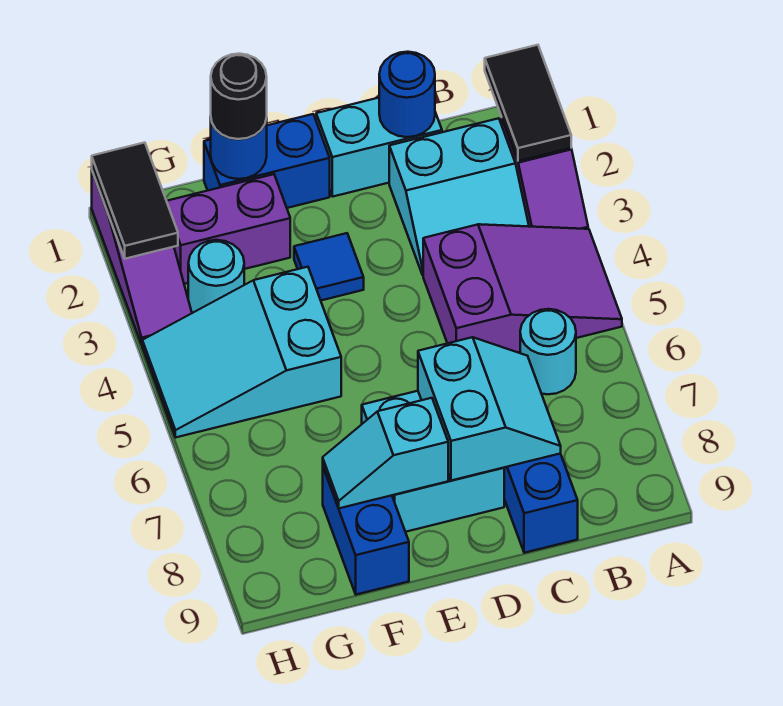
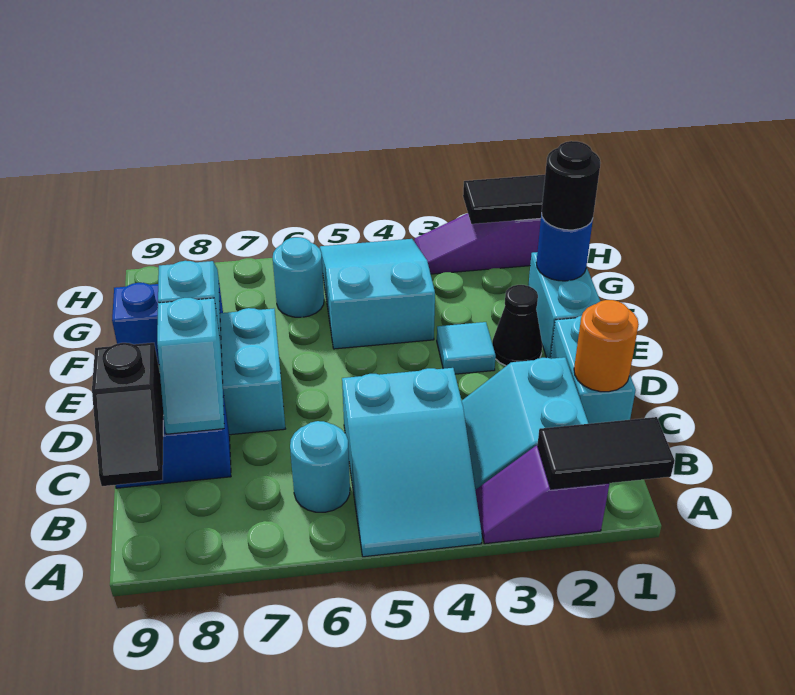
purple 2x3 slope [423,224,622,352] -> cyan 2x3 slope [342,368,482,557]
none -> black 1x2 slope [92,343,164,486]
blue 1x1 round brick [379,52,435,137] -> orange 1x1 round brick [574,300,639,392]
cyan 2x2 slope [418,337,561,481] -> cyan 1x2 slope [157,298,224,434]
blue 1x2 brick [204,114,330,208] -> cyan 1x2 brick [528,252,600,358]
none -> black 1x1 cone [492,285,542,366]
blue 1x1 tile [294,233,364,300] -> cyan 1x1 tile [437,322,496,374]
purple 1x2 brick [167,174,290,284] -> none
cyan 1x1 round brick [188,240,244,313] -> cyan 1x1 round brick moved to [273,237,324,317]

